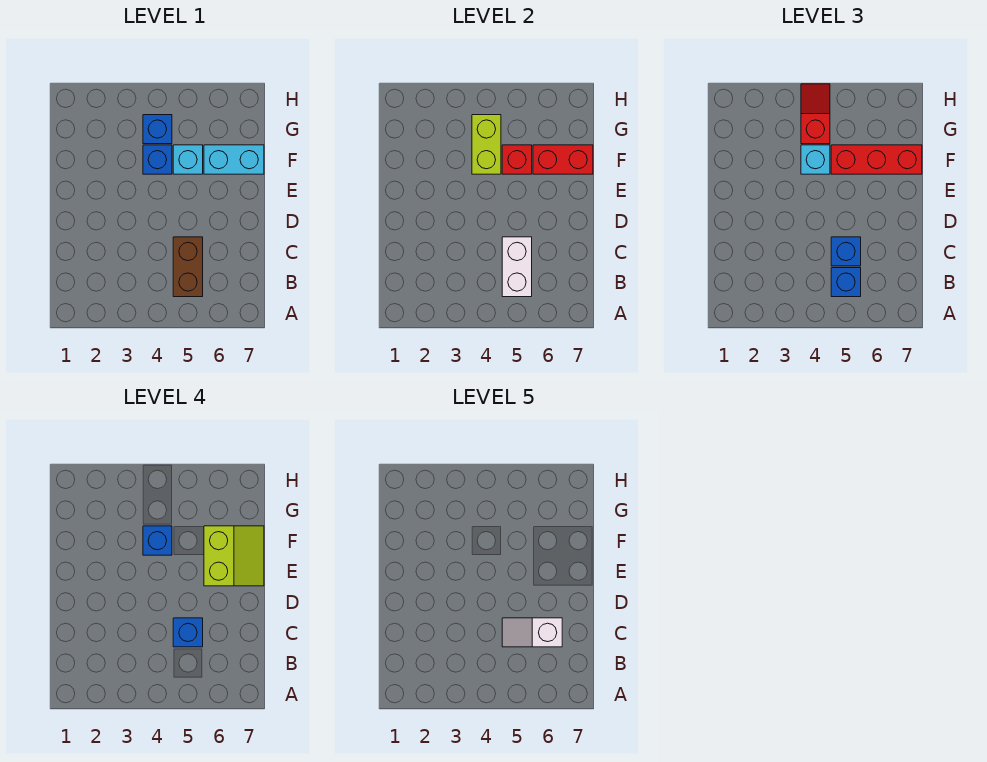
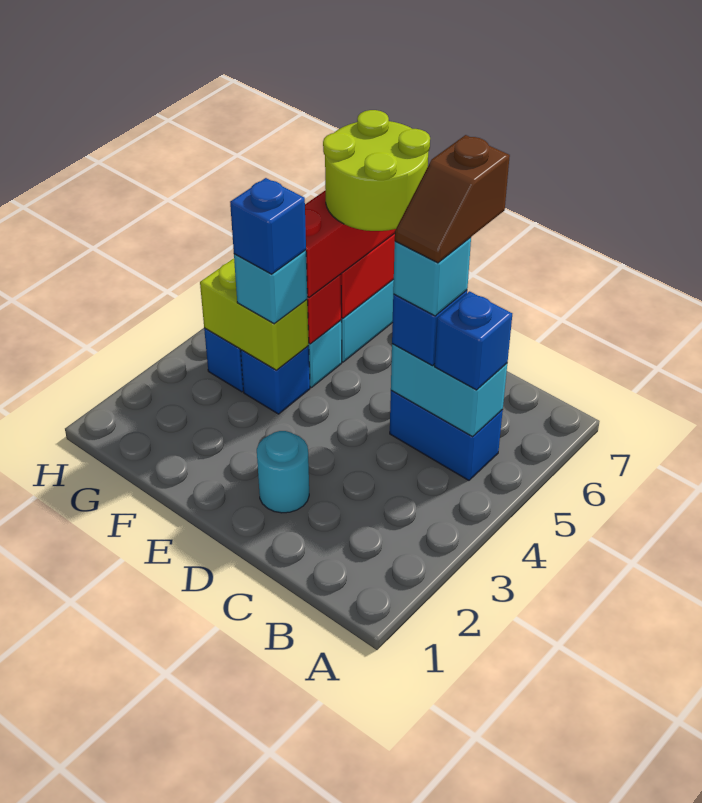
brown 1x2 brick [173,237,203,297] -> blue 1x2 brick [390,390,503,480]
white 1x2 brick [502,237,532,297] -> cyan 1x2 brick [391,344,507,437]
blue 1x1 brick [173,618,203,647] -> cyan 1x1 brick [393,237,471,316]
white 1x2 slope [502,618,562,647] -> brown 1x2 slope [395,135,510,263]
none -> cyan 1x1 round brick [257,431,309,513]
lime 2x2 slope [204,526,264,586] -> lime 2x2 round brick [323,110,430,231]
red 1x2 slope [801,84,830,144] -> none

